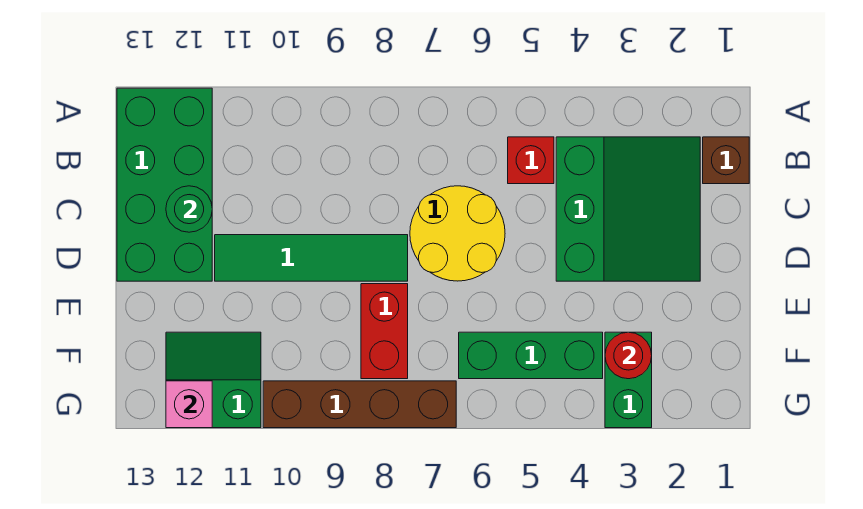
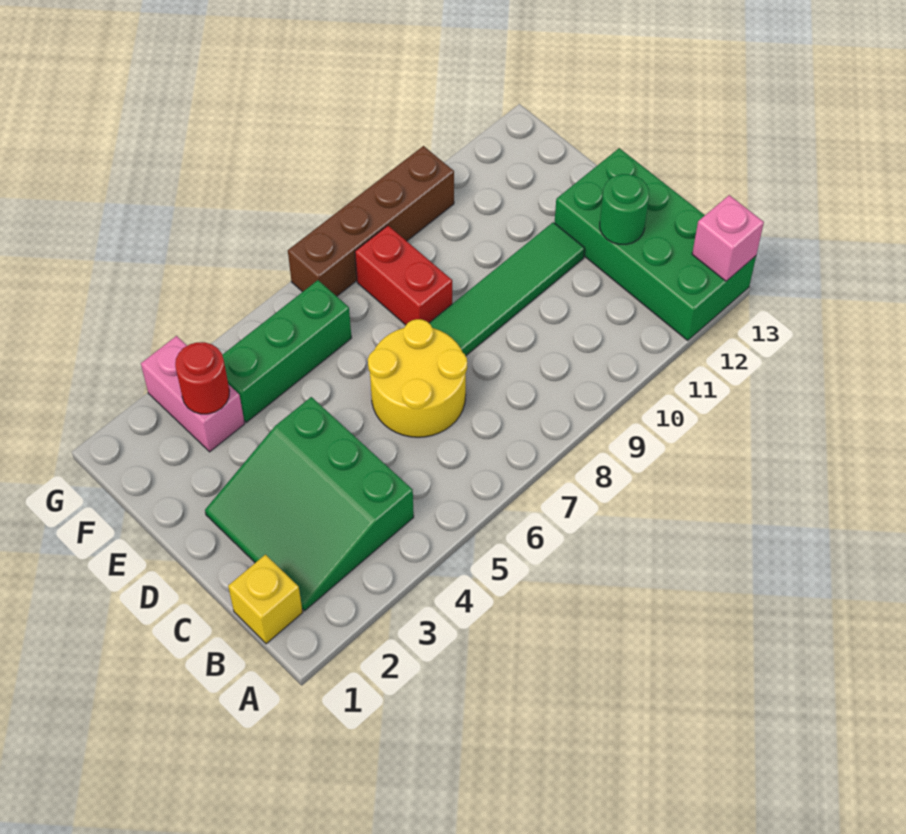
brown 1x1 brick [703,137,749,184] -> yellow 1x1 brick [228,555,303,644]
red 1x1 brick [508,137,554,184] -> none
green 1x2 brick [605,332,652,428] -> pink 1x2 brick [141,336,245,452]
green 2x2 slope [166,332,261,428] -> none
pink 1x1 brick [166,381,212,428] -> pink 1x1 brick moved to [692,195,764,281]

